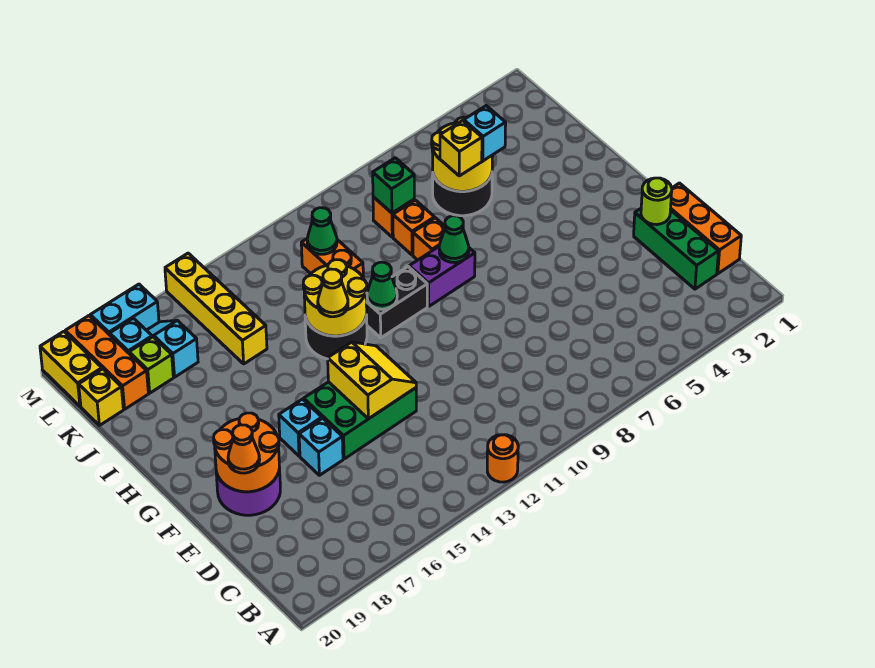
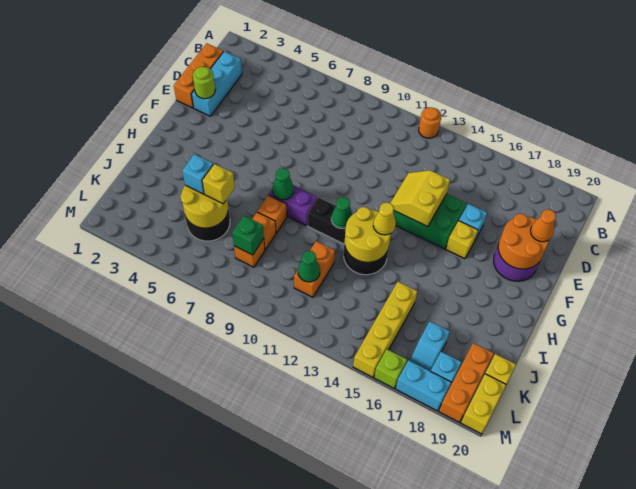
green 1x3 brick [634,209,718,289] -> cyan 1x3 brick [191,51,242,116]
cyan 1x1 brick [279,399,322,456] -> yellow 1x1 brick [446,221,478,259]
lime 1x1 brick [129,337,173,393] -> lime 1x1 brick moved to [374,349,407,388]

